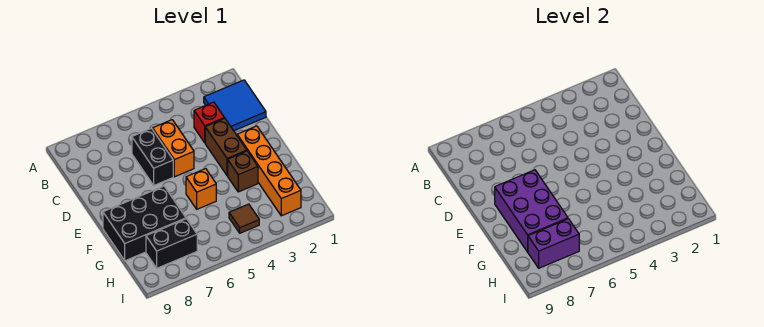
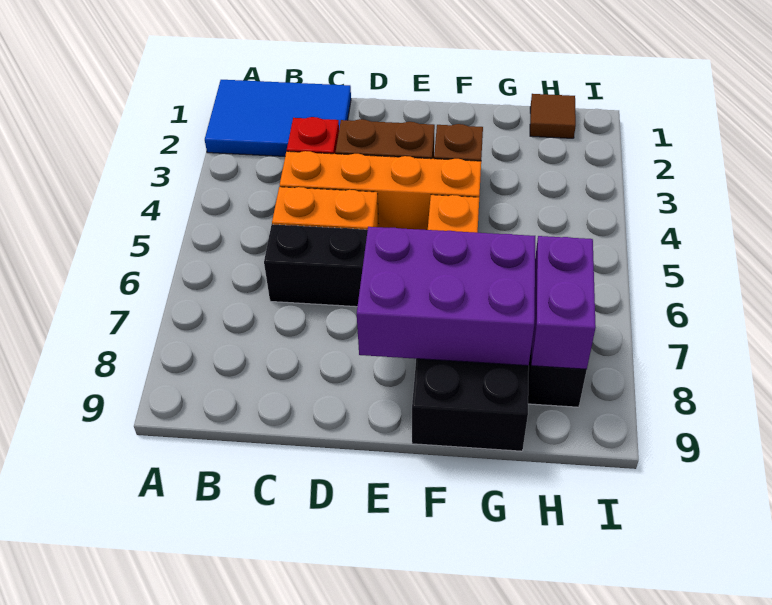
blue 2x2 tile [204,80,266,131] -> blue 2x3 tile [205,80,351,156]
orange 1x4 brick [237,126,301,216] -> orange 1x4 brick moved to [280,151,481,230]
brown 1x1 tile [229,204,259,233] -> brown 1x1 tile moved to [530,94,576,138]

